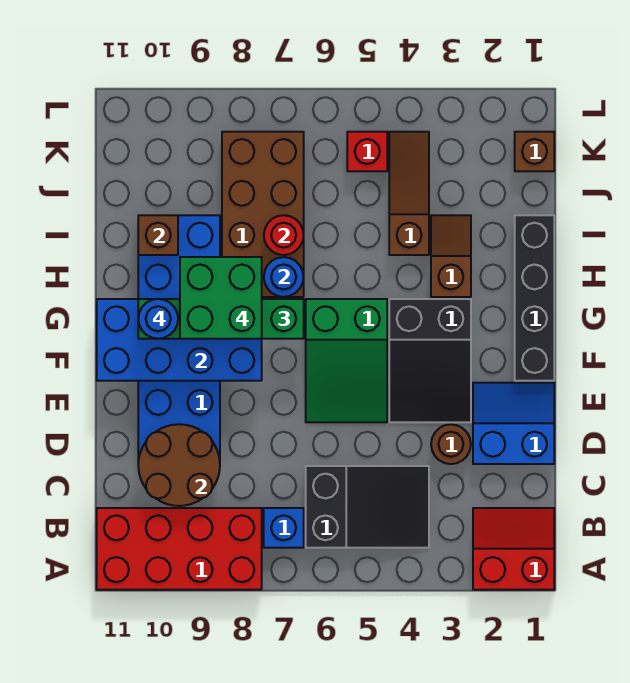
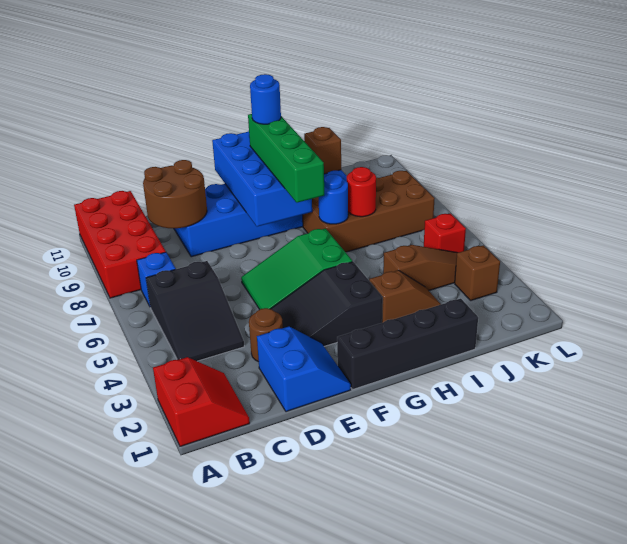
green 2x2 brick [180,257,262,339] -> none
brown 1x1 brick [515,132,554,171] -> brown 1x1 brick moved to [455,245,500,301]

